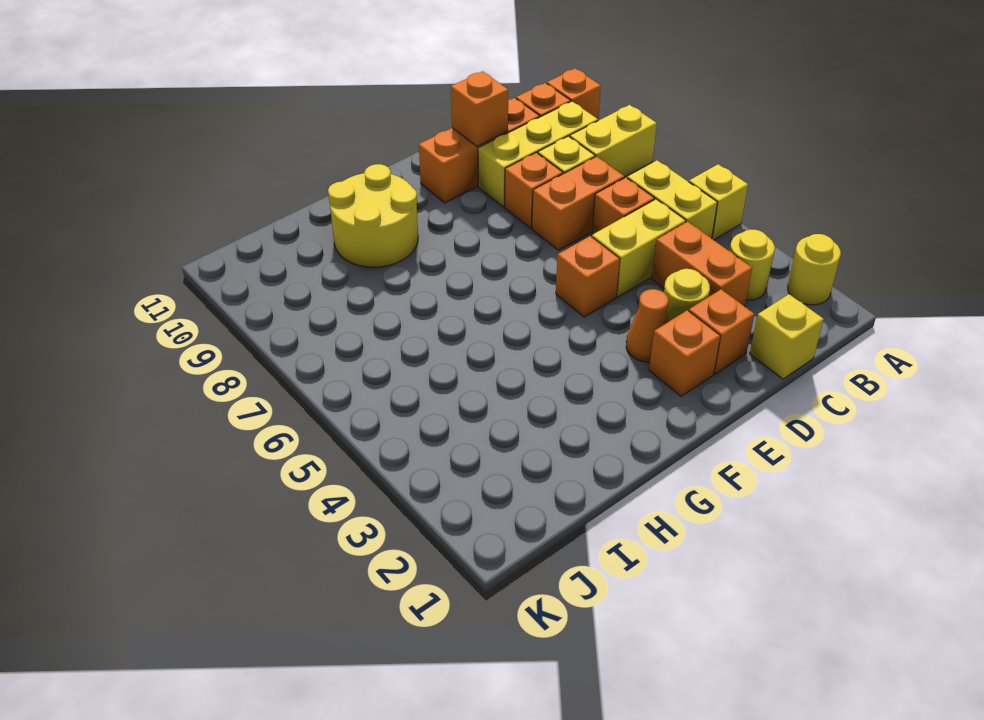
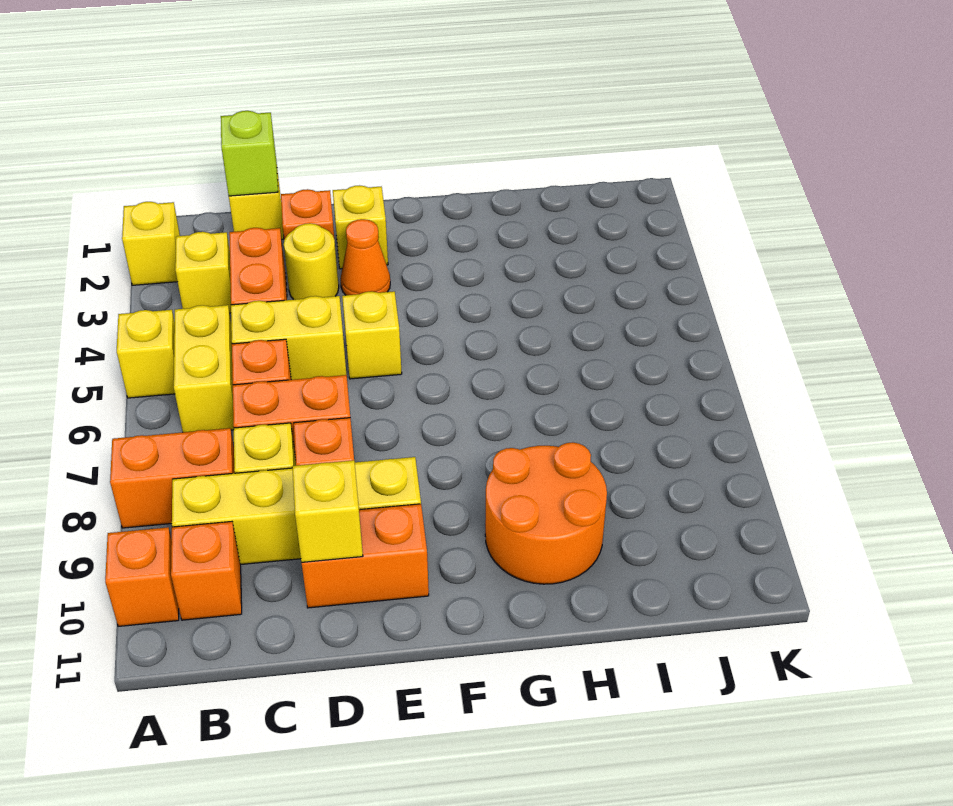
yellow 1x1 round brick [788,234,841,305] -> yellow 1x1 brick [122,202,180,285]
yellow 1x2 brick [570,105,657,177] -> orange 1x2 brick [110,428,235,528]
yellow 1x1 round brick [729,230,775,300] -> yellow 1x1 brick [175,232,231,313]
yellow 1x3 brick [478,101,598,207] -> yellow 1x4 brick [172,457,421,565]
none -> lime 1x1 brick [221,111,278,196]
orange 1x3 brick [419,98,540,203] -> orange 1x2 brick [301,504,429,608]
orange 1x1 brick [451,71,508,146] -> yellow 1x1 brick [292,460,363,562]
orange 1x1 brick [649,310,720,396] -> yellow 1x1 brick [333,185,388,269]
orange 1x1 brick [556,236,620,317] -> yellow 1x1 brick [342,291,402,379]
yellow 2x2 round brick [328,164,418,267] -> orange 2x2 round brick [485,442,607,584]

